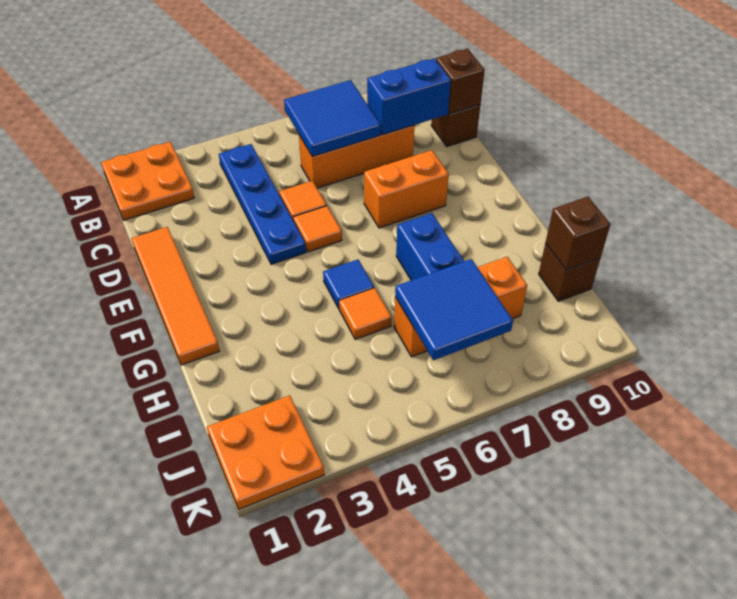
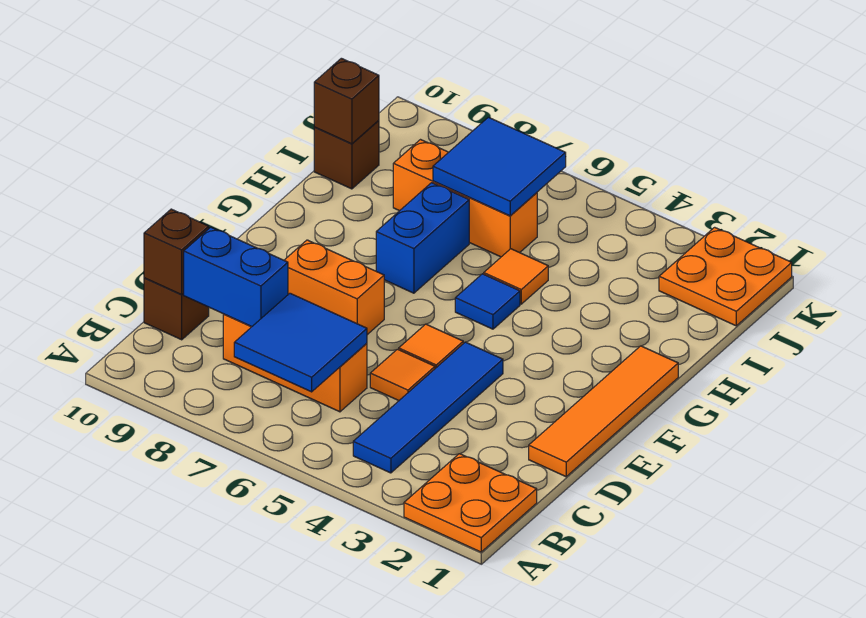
blue 1x4 plate [219,144,306,264] -> blue 1x4 tile [353,342,503,473]

